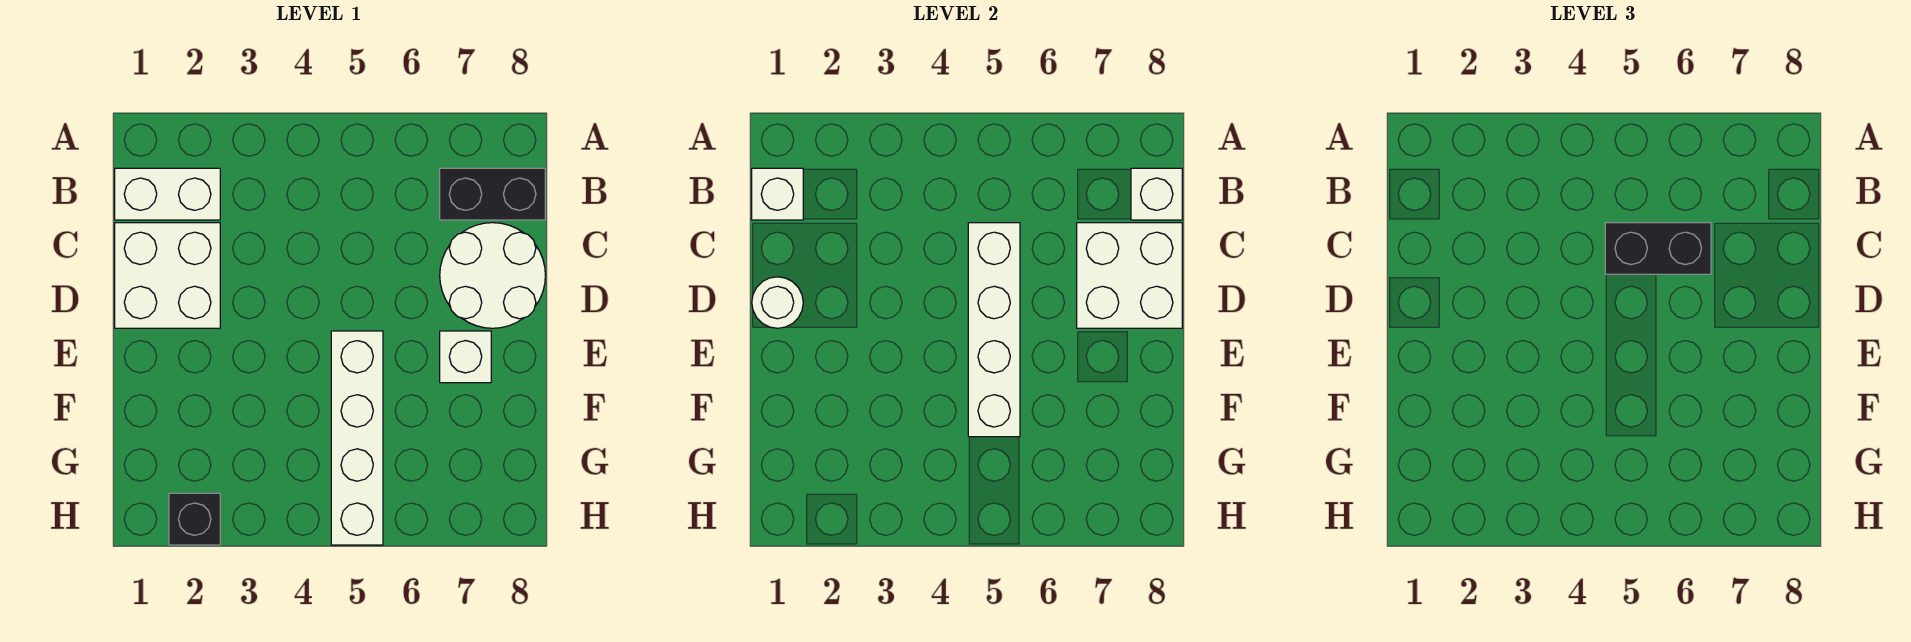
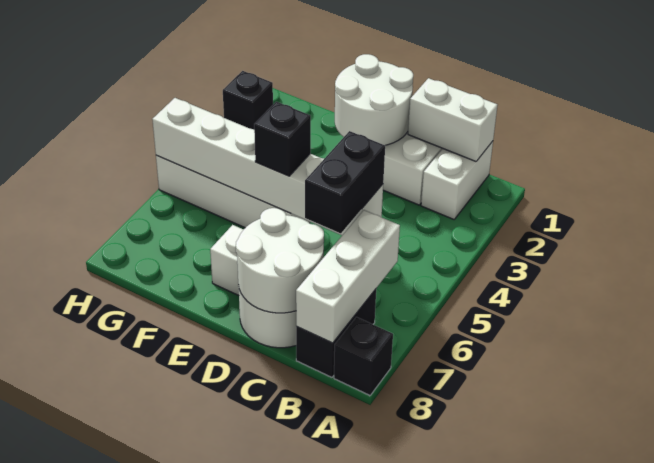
none -> black 1x1 brick [334,317,393,395]
white 1x1 brick [752,168,803,220] -> white 1x2 brick [408,78,497,161]
white 1x1 brick [1131,168,1182,220] -> white 1x3 brick [296,210,400,343]
white 1x4 brick [968,223,1020,437] -> white 1x6 brick [152,98,383,235]
white 2x2 brick [1077,223,1182,328] -> white 2x2 round brick [236,208,324,313]
white 1x1 round brick [752,277,803,328] -> white 2x2 round brick [335,54,413,145]
none -> black 1x1 brick [254,102,311,176]

